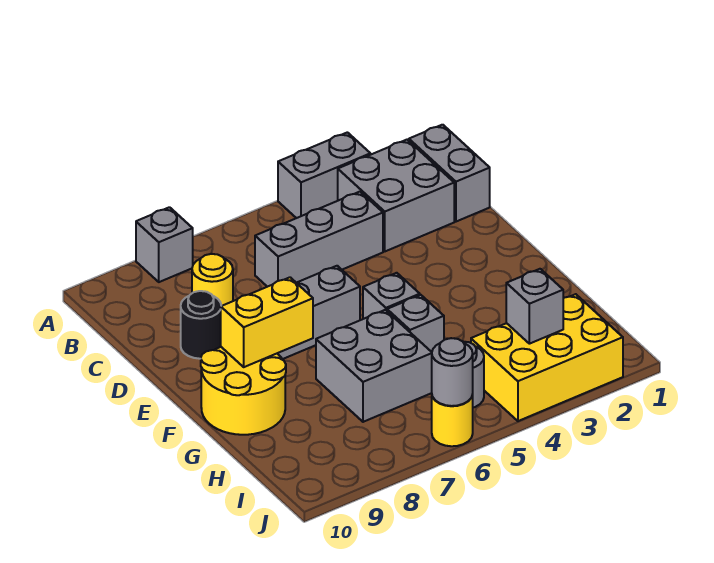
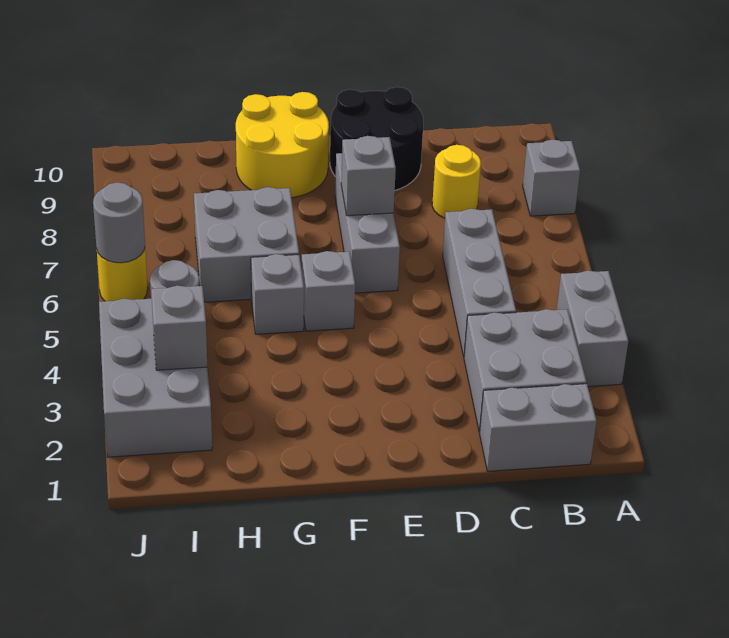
black 1x1 round brick [181,291,221,359] -> black 2x2 round brick [330,87,423,190]
none -> grey 1x1 brick [341,136,396,216]
yellow 1x2 brick [221,277,313,367] -> none
yellow 2x3 brick [471,294,623,421] -> grey 2x3 brick [99,299,212,457]

